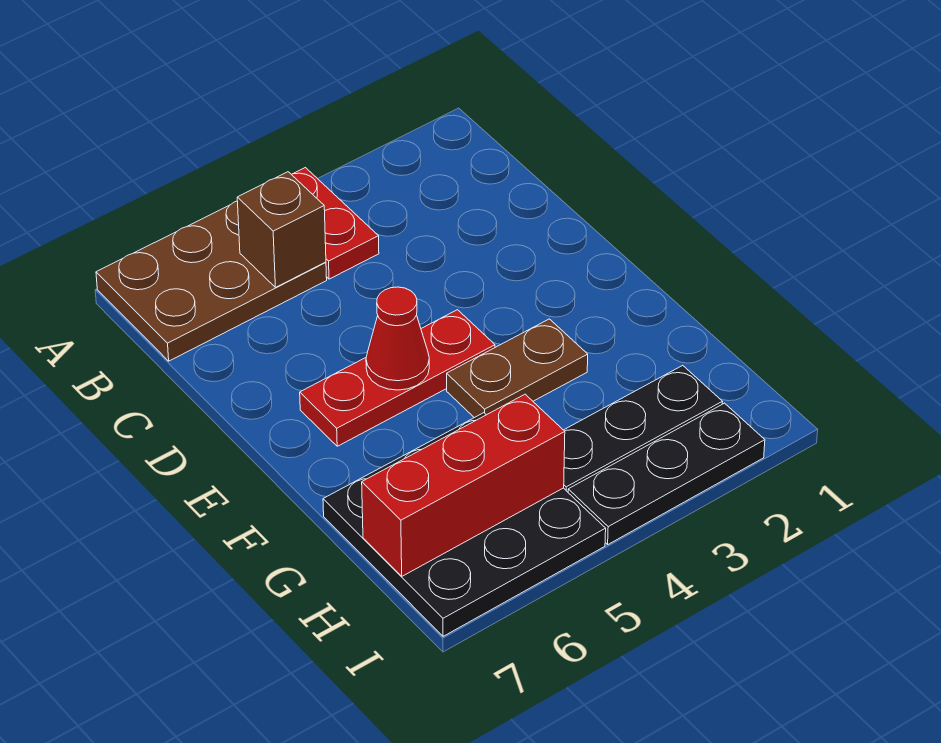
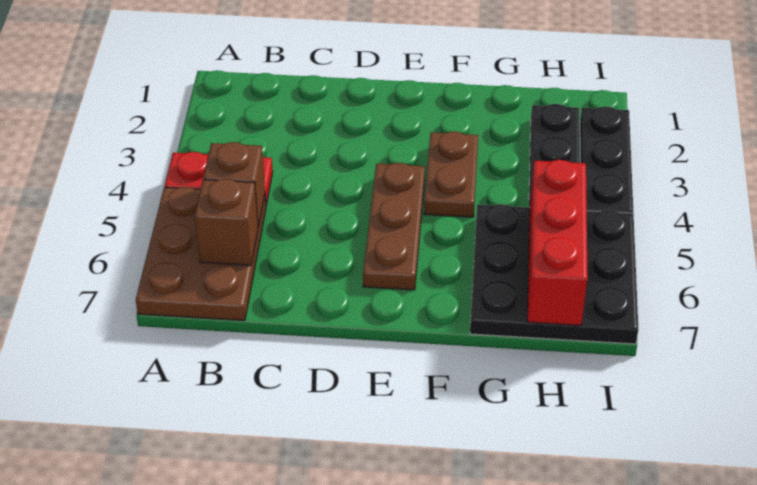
none -> brown 1x1 brick [195,179,258,265]
red 1x3 plate [300,310,495,446] -> brown 1x3 plate [363,163,425,290]
red 1x1 cone [366,287,429,390] -> none

